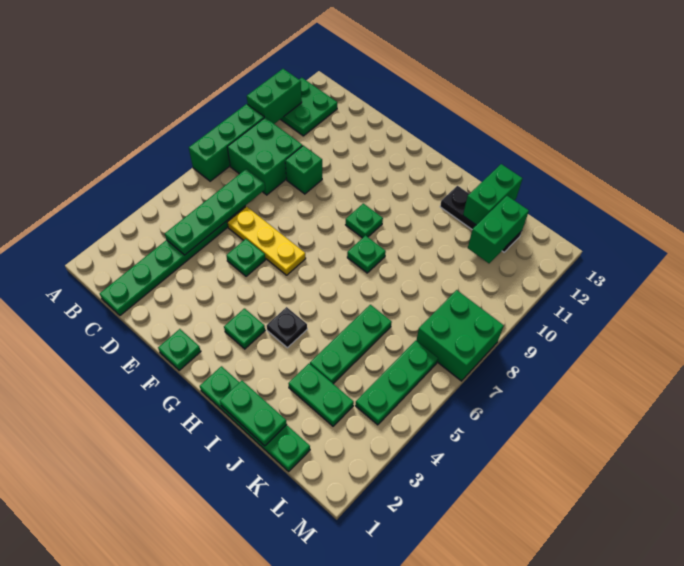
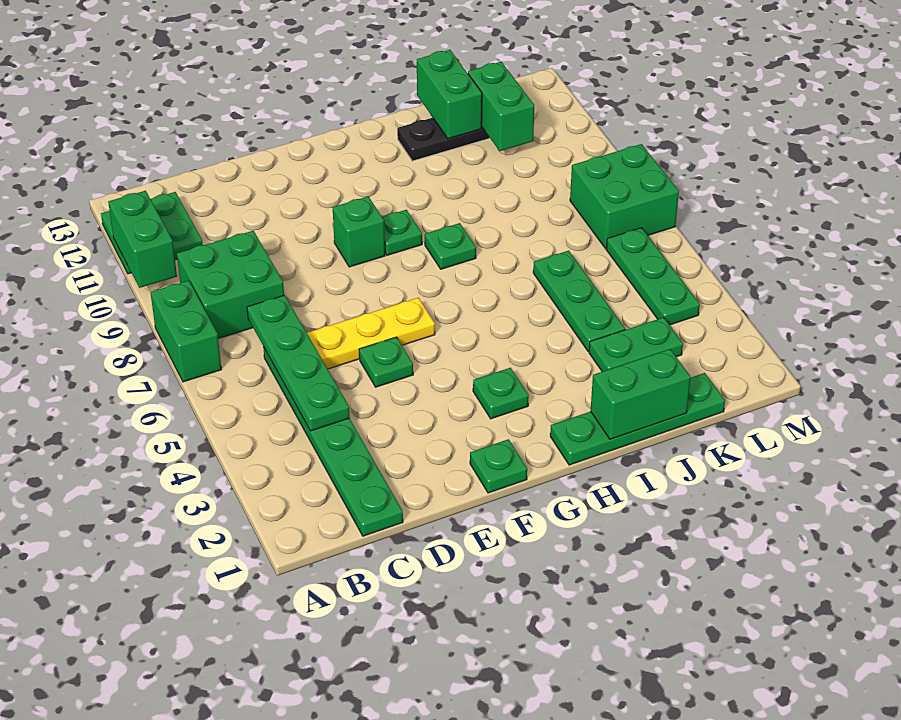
green 1x3 brick [189,104,264,181] -> green 1x2 brick [151,280,221,382]
green 1x1 brick [285,146,322,194] -> green 1x1 brick moved to [333,196,385,267]
black 1x1 plate [267,307,307,348] -> none
green 1x2 plate [220,381,287,446] -> green 1x2 brick [591,349,691,439]

